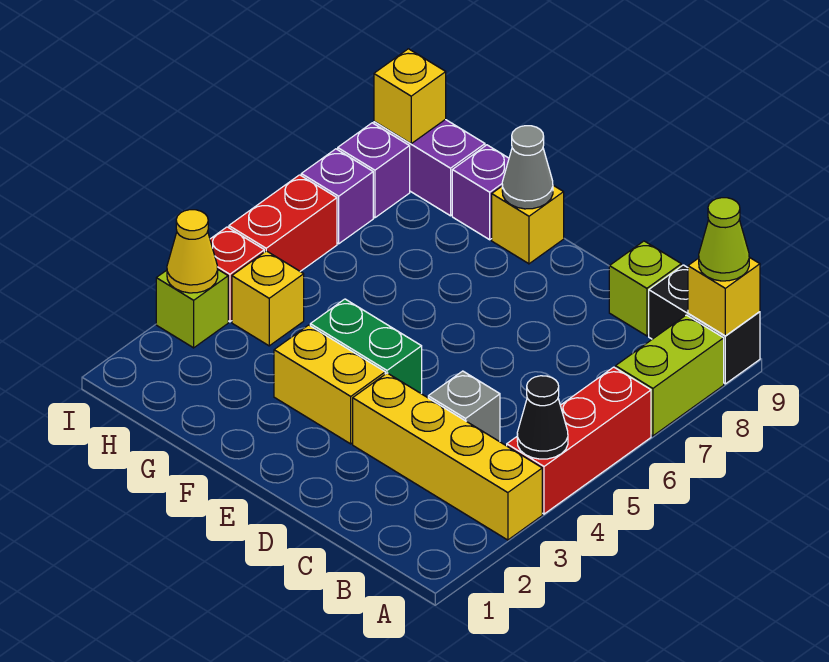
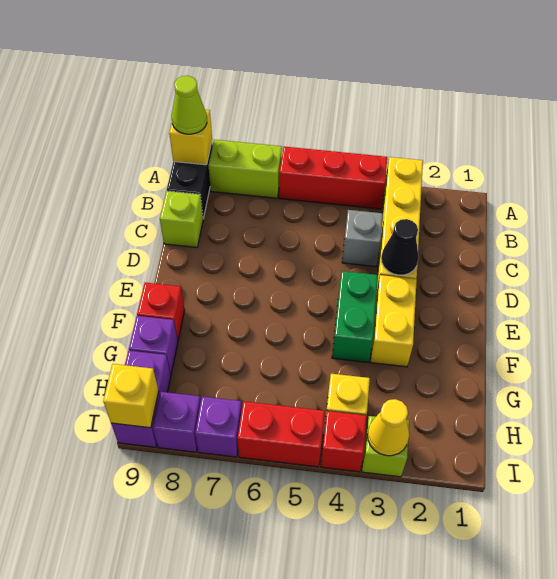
black 1x1 cone [517,376,568,459] -> black 1x1 cone moved to [381,219,419,275]
yellow 1x1 brick [492,185,564,264] -> red 1x1 brick [137,283,185,340]
grey 1x1 cone [502,126,553,209] -> none

